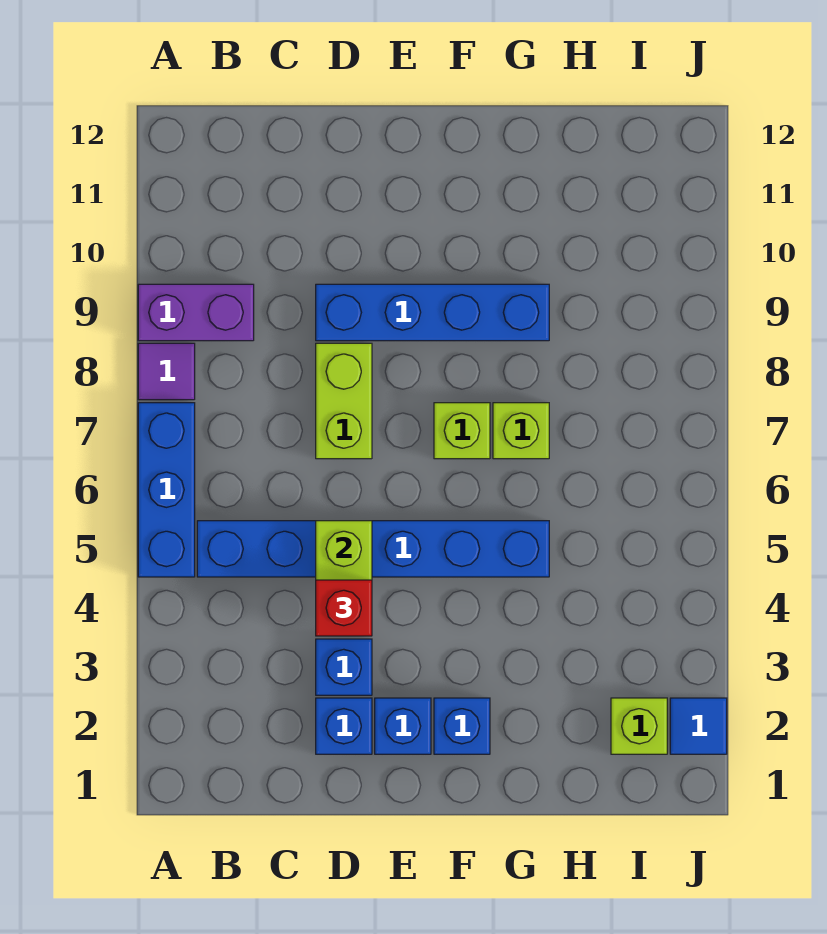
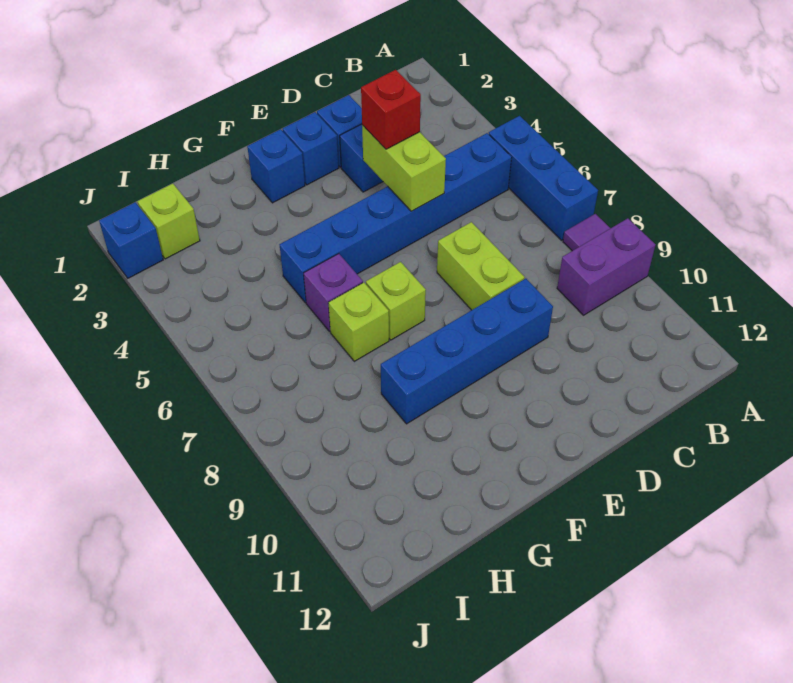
none -> purple 1x1 brick [304,254,363,332]
blue 1x1 tile [670,698,727,754] -> blue 1x1 brick [99,202,163,278]

